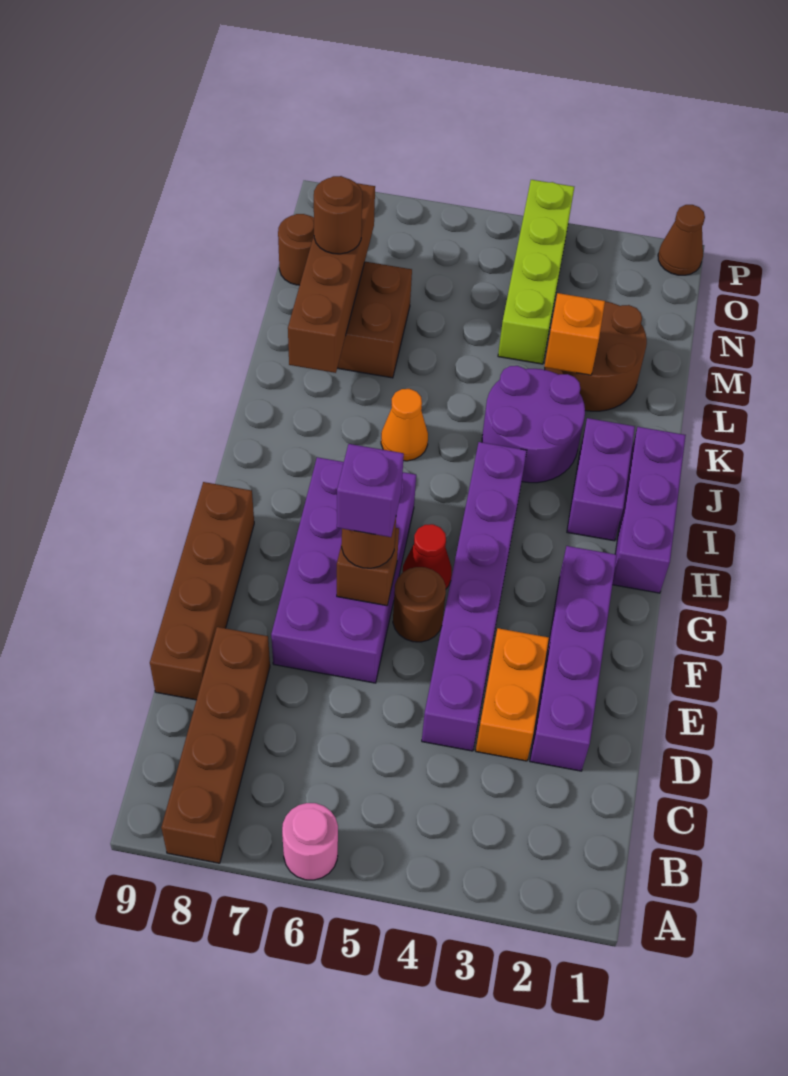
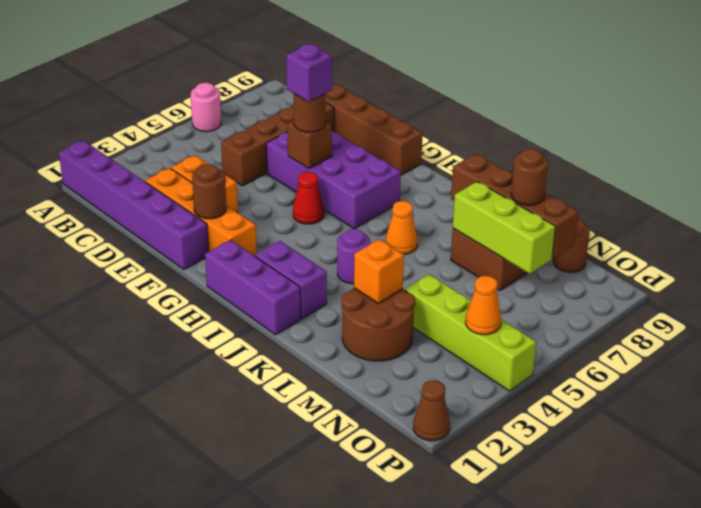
brown 1x4 brick [161,627,270,863] -> brown 1x4 brick turned to [221,102,334,186]
purple 1x4 brick [530,546,617,771] -> orange 1x4 brick [145,168,257,256]
purple 1x6 brick [422,442,527,751] -> purple 1x6 brick moved to [59,140,209,270]
brown 1x1 round brick [393,567,446,642] -> brown 1x1 round brick moved to [192,164,226,219]
purple 2x2 round brick [482,366,585,483] -> purple 1x1 round brick [337,229,370,284]
none -> lime 1x3 brick [453,182,556,274]
none -> orange 1x1 cone [466,276,501,335]

